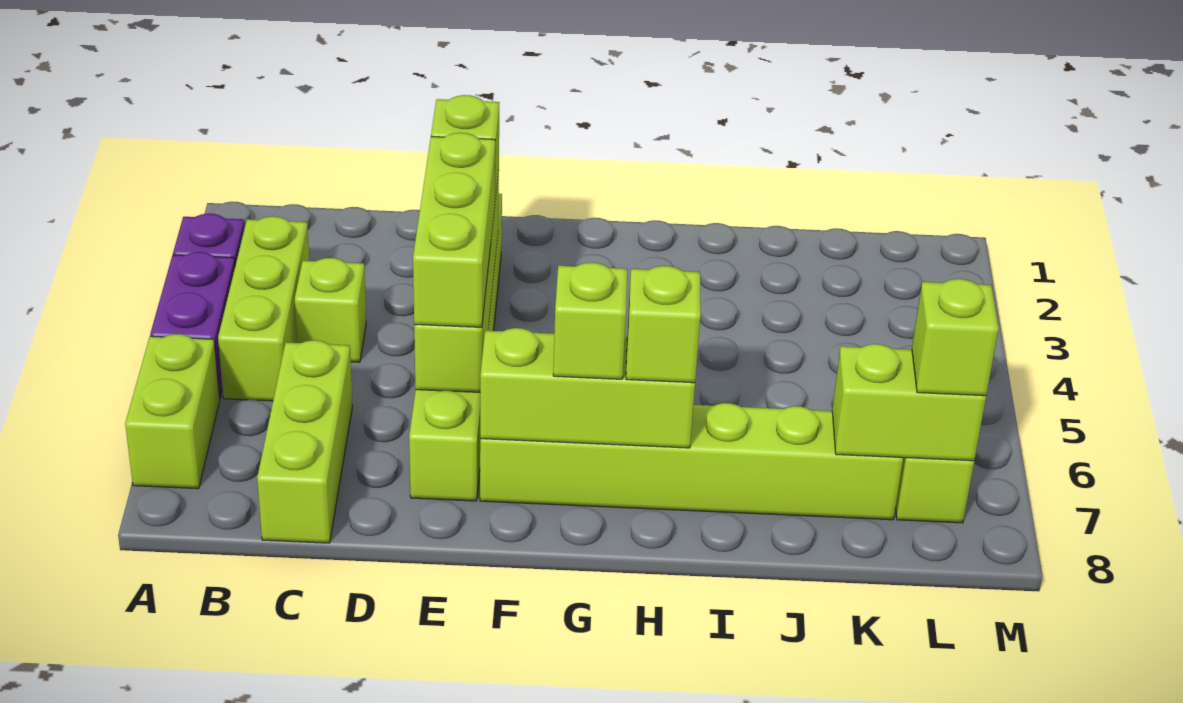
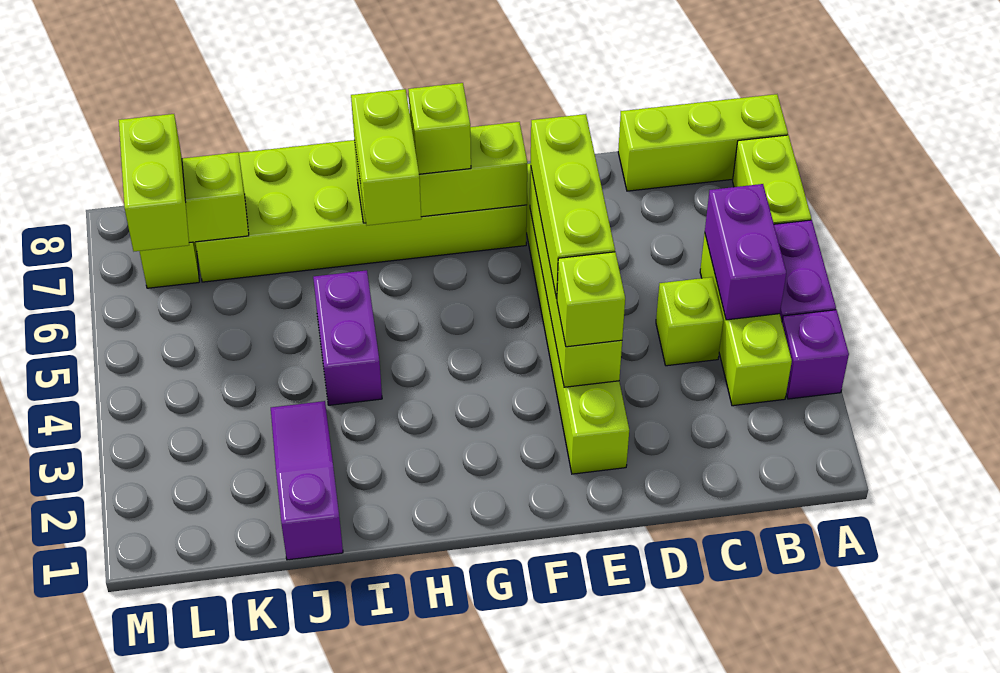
none -> purple 1x2 brick [705,184,786,320]
lime 1x3 brick [257,340,353,543] -> lime 1x3 brick turned to [618,94,788,191]
lime 1x6 brick [480,403,903,520] -> lime 2x6 brick [195,140,527,282]
lime 1x1 brick [626,266,701,383] -> lime 1x2 brick [351,89,421,225]
none -> purple 1x2 brick [313,270,382,405]
none -> purple 1x3 slope [271,401,343,560]
lime 1x1 brick [912,279,999,396] -> lime 1x2 brick [119,114,189,251]

